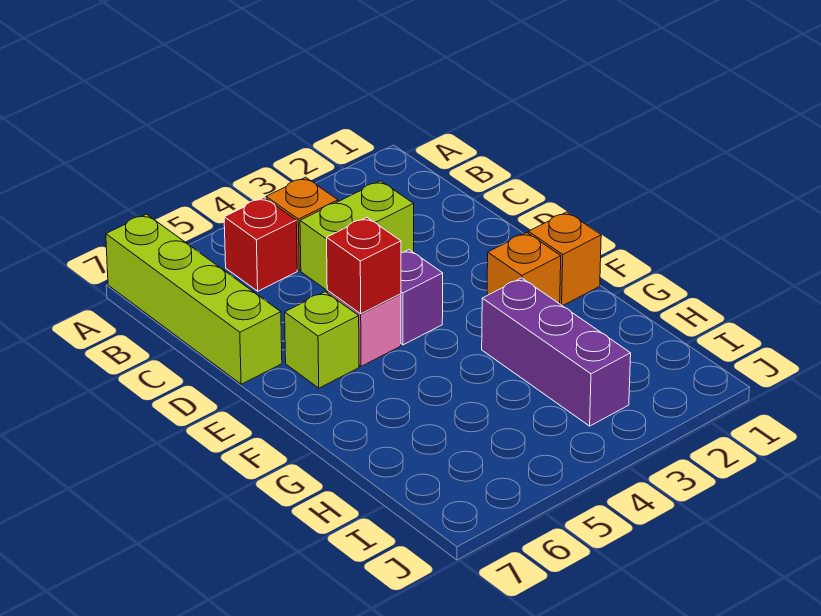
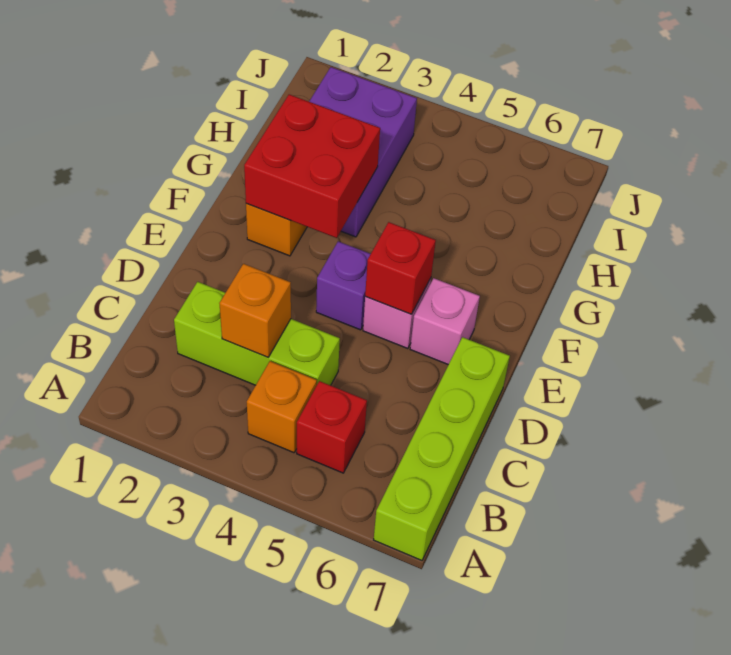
lime 1x2 brick [300,181,414,290] -> lime 1x3 brick [174,282,340,385]
lime 1x1 brick [285,292,359,388] -> pink 1x1 brick [410,278,480,365]
orange 1x1 brick [528,212,601,306] -> orange 1x1 brick moved to [219,264,291,357]
none -> red 2x2 brick [244,94,380,238]
purple 1x3 brick [482,278,631,426] -> purple 2x3 brick [309,67,417,237]

